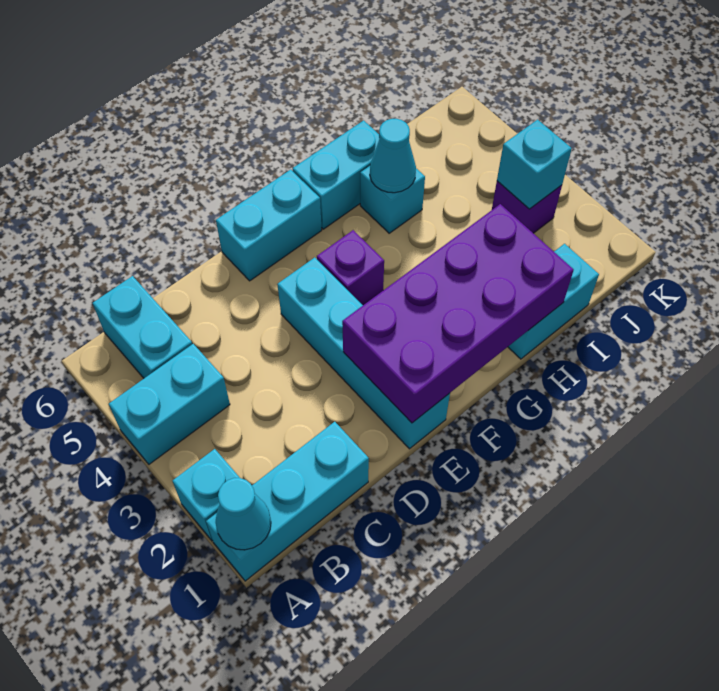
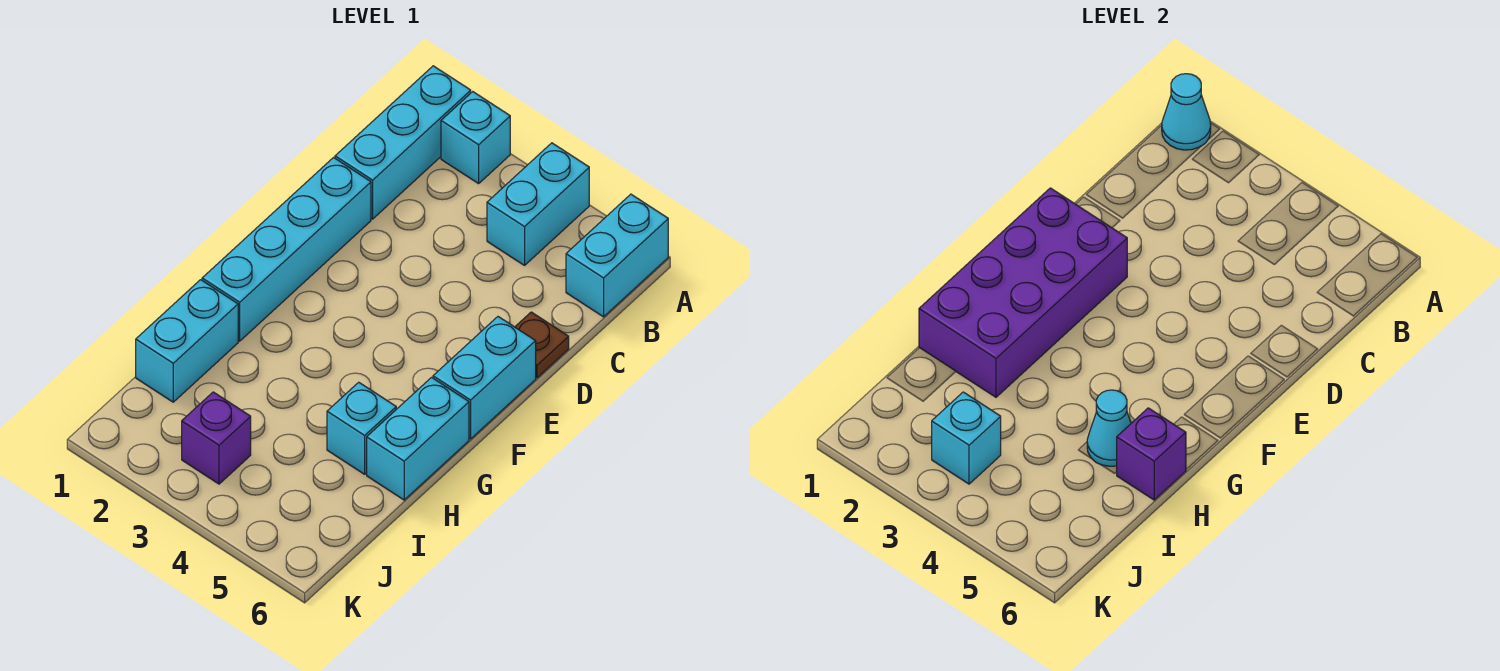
cyan 1x2 brick [93,276,192,378] -> cyan 1x2 brick turned to [566,194,668,317]
none -> brown 1x1 plate [515,312,569,378]
cyan 1x4 brick [277,257,450,449] -> cyan 1x4 brick turned to [202,158,371,341]
purple 1x1 brick [317,230,384,305] -> purple 1x1 brick moved to [1117,408,1186,500]

